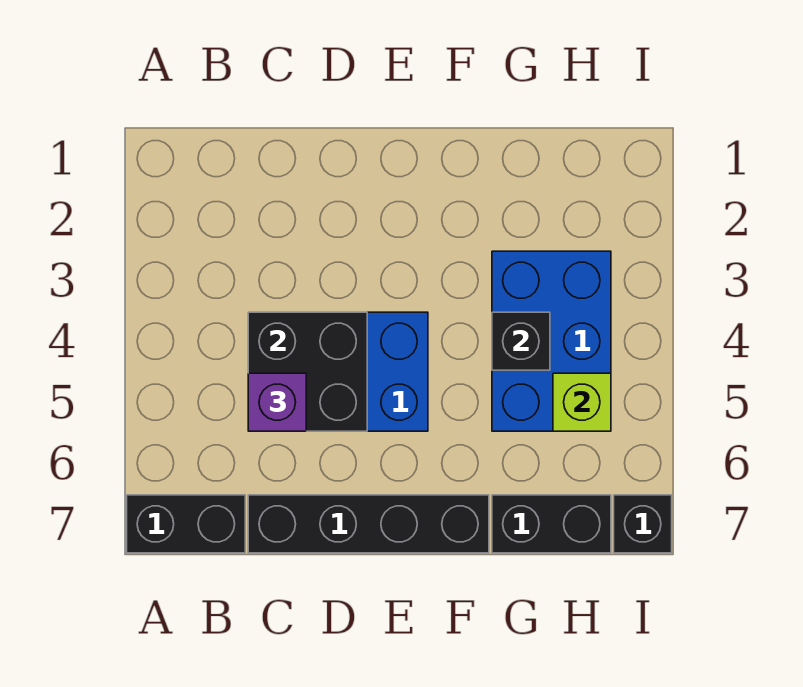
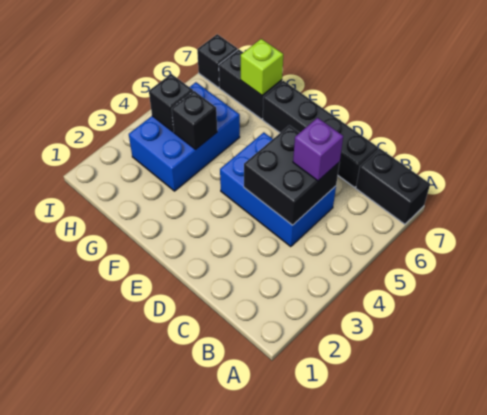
none -> black 1x1 brick [149,74,193,132]
lime 1x1 brick [553,373,611,431] -> lime 1x1 brick moved to [241,39,283,95]

